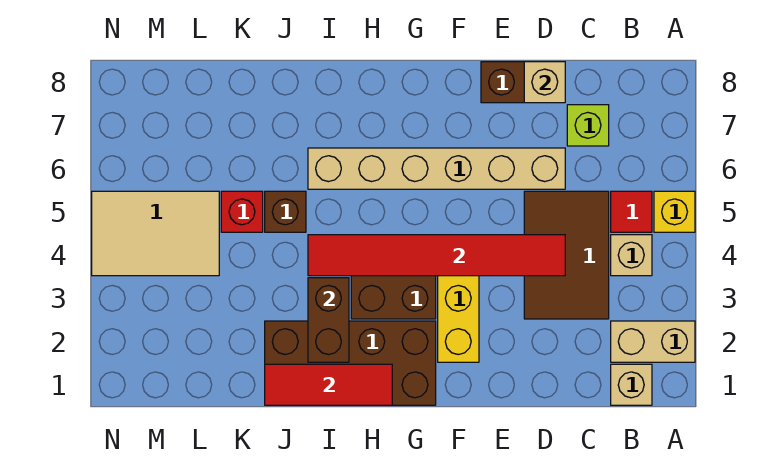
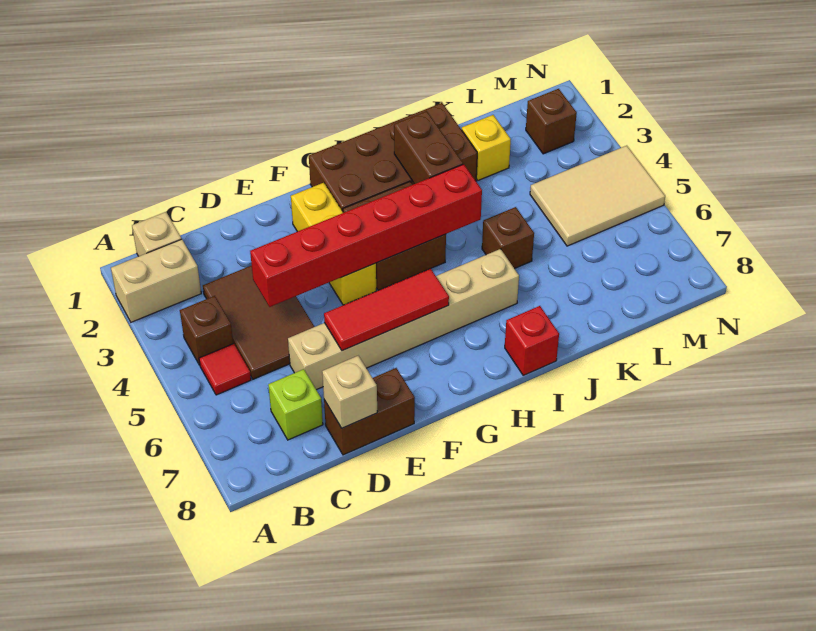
yellow 1x1 brick [654,191,695,232] -> yellow 1x1 brick moved to [462,115,511,180]
tan 1x1 brick [611,235,652,276] -> brown 1x1 brick [180,296,233,365]
red 1x6 tile [308,235,565,276] -> red 1x6 brick [250,164,482,307]
red 1x3 tile [265,364,392,405] -> red 1x3 tile moved to [324,269,449,351]
red 1x1 brick [221,191,263,232] -> red 1x1 brick moved to [505,306,559,375]
none -> brown 1x1 brick [526,89,577,154]

